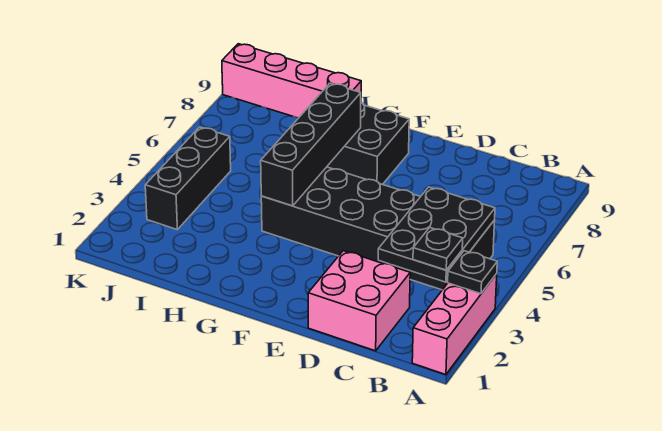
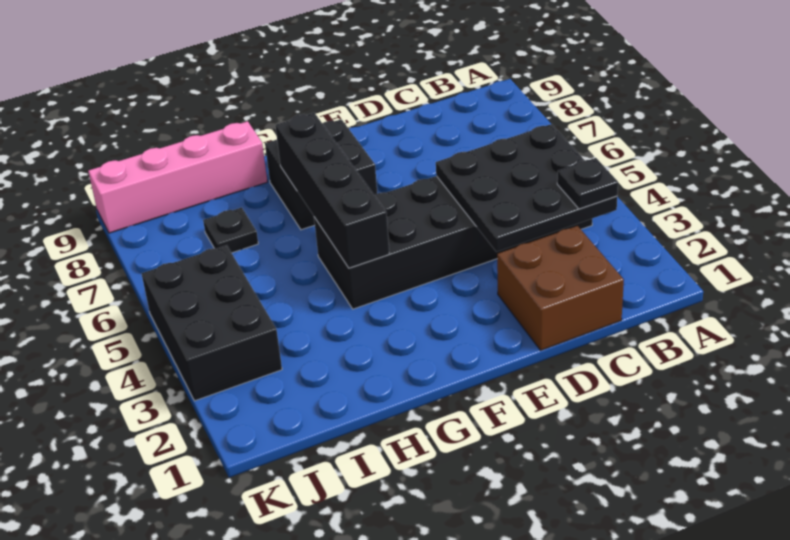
pink 1x3 brick [412,274,497,375] -> none
black 1x1 plate [448,251,497,294] -> black 1x1 plate moved to [203,207,258,253]
black 2x3 plate [378,187,495,282] -> black 3x3 plate [436,124,617,252]
pink 2x2 brick [308,251,410,351] -> brown 2x2 brick [497,226,624,350]
black 1x3 brick [145,127,231,229] -> black 2x3 brick [141,245,282,401]

